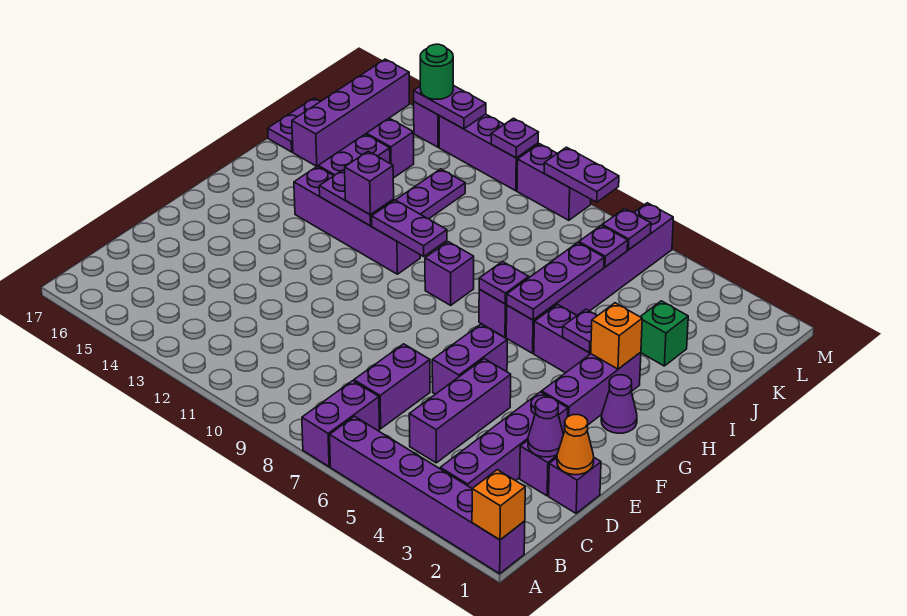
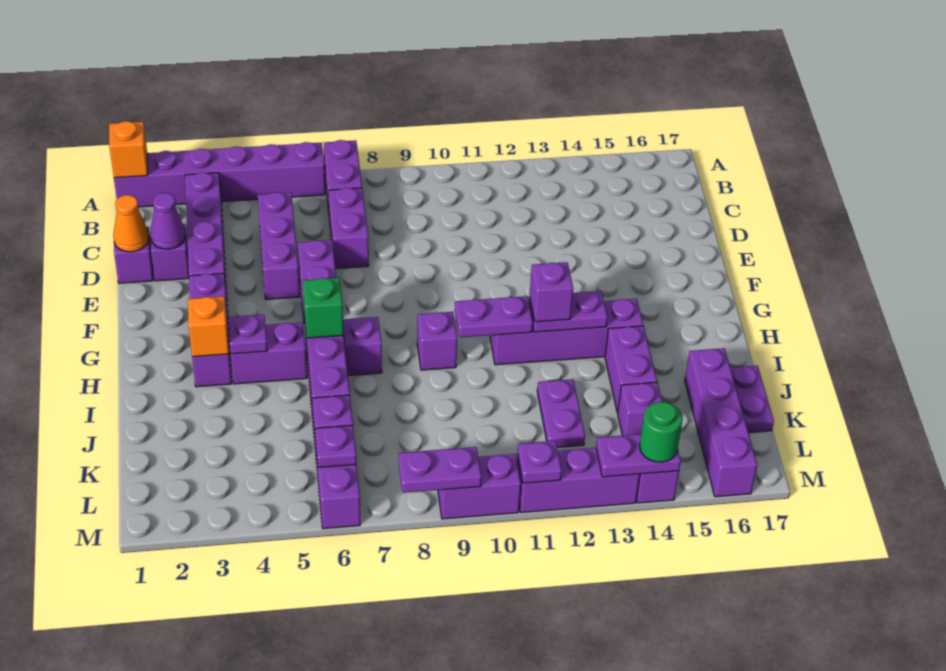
purple 1x1 cone [601,375,637,433] -> none
purple 1x1 plate [479,261,529,304] -> none
green 1x1 brick [640,301,688,366] -> green 1x1 brick moved to [303,278,343,338]

